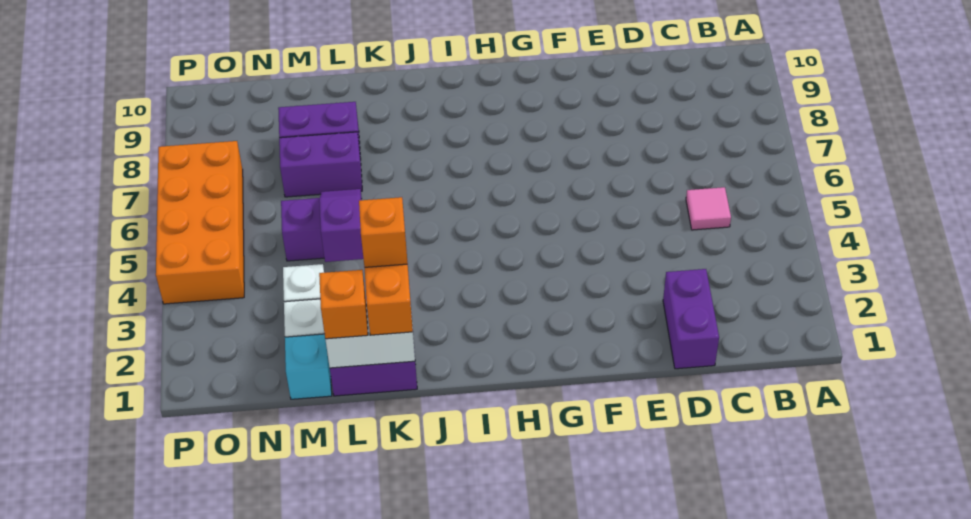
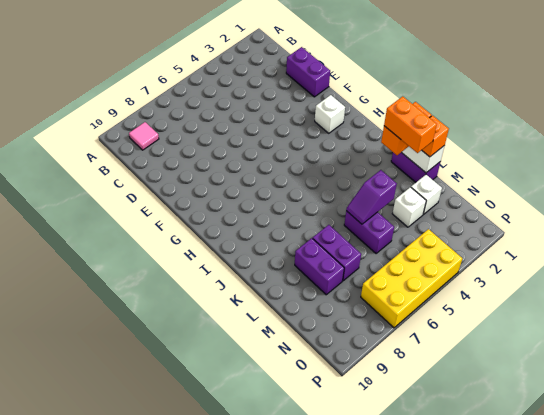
pink 1x1 tile [686,187,731,230] -> pink 1x1 tile moved to [129,122,159,150]
purple 1x2 brick [663,269,719,369] -> purple 1x2 brick turned to [286,47,330,97]
none -> white 1x1 brick [315,95,345,133]
orange 1x1 brick [359,197,407,267] -> orange 1x2 brick [384,96,437,153]
cyan 1x1 brick [285,334,332,399] -> none
orange 2x4 brick [156,141,244,304] -> yellow 2x4 brick [361,229,462,328]

